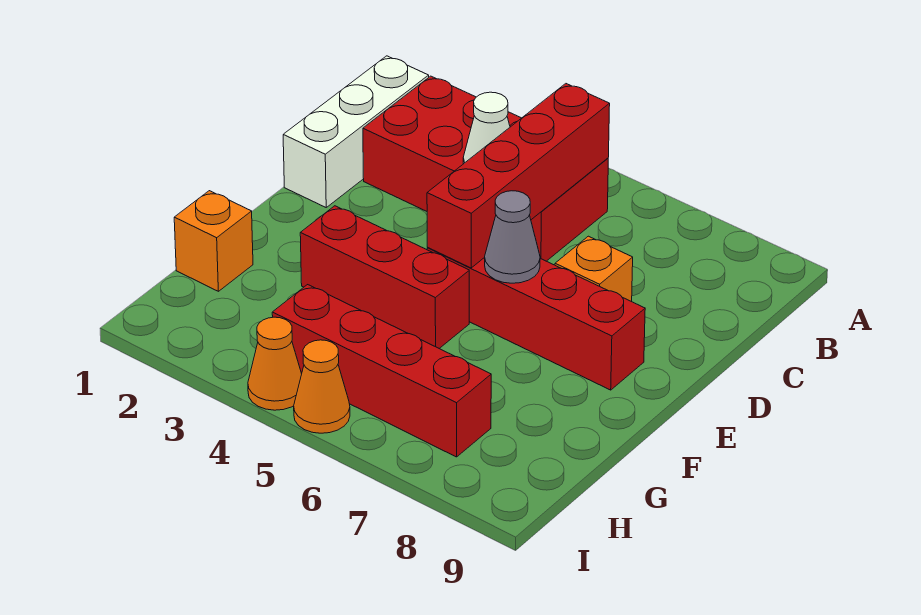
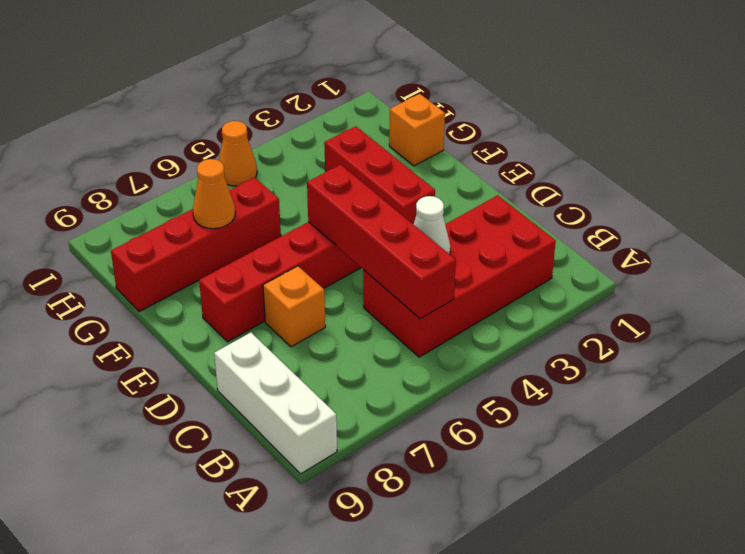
white 1x3 brick [283,56,429,207] -> white 1x3 brick moved to [214,333,337,474]
grey 1x1 cone [485,191,540,283] -> none
red 1x3 brick [300,206,469,349] -> red 1x3 brick turned to [324,126,435,224]
red 1x4 brick [272,285,491,457] -> red 1x4 brick moved to [111,178,281,311]
orange 1x1 cone [248,317,302,410] -> orange 1x1 cone moved to [193,159,235,229]

